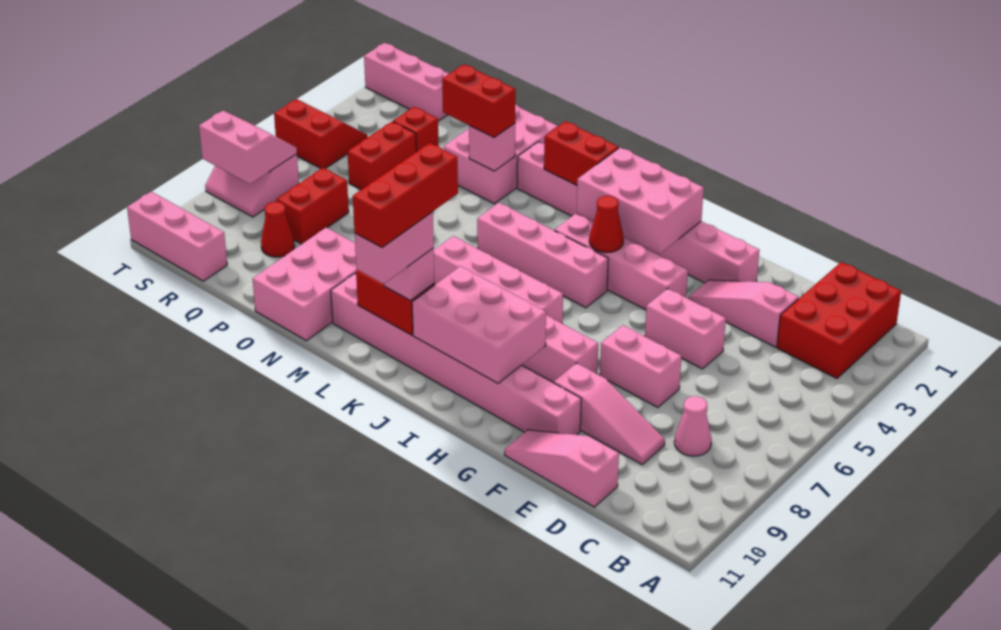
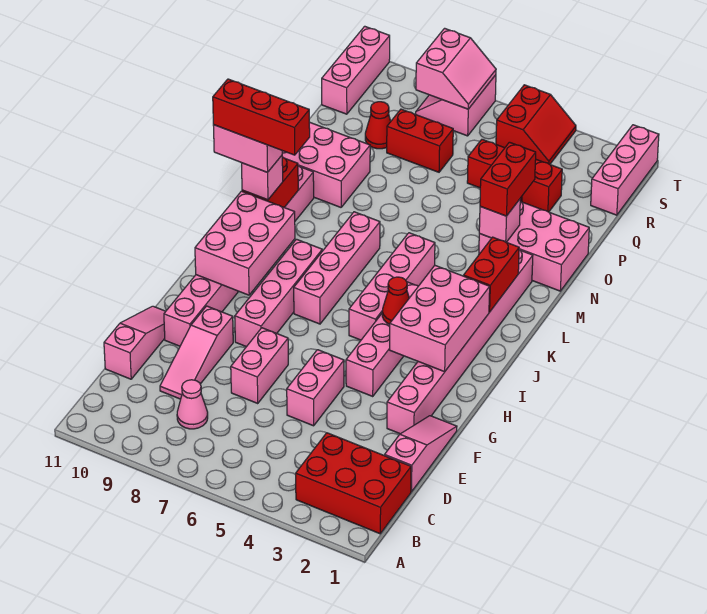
pink 1x3 slope [688,280,799,347] -> pink 1x3 slope moved to [385,416,457,492]

